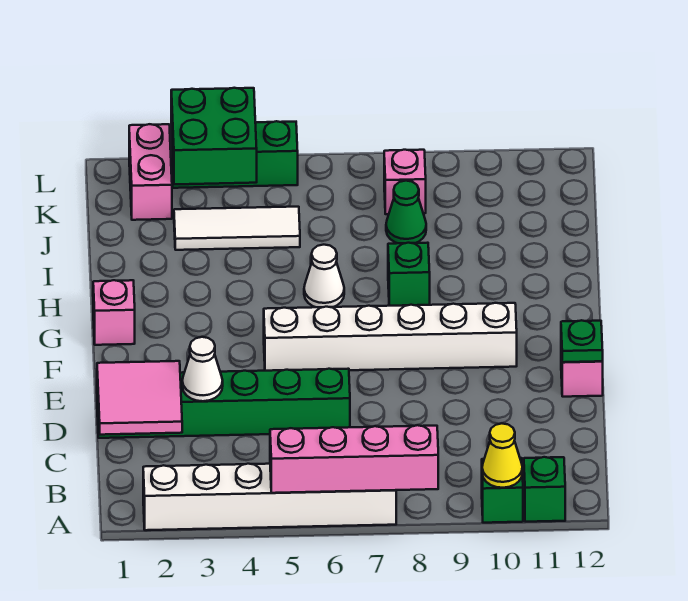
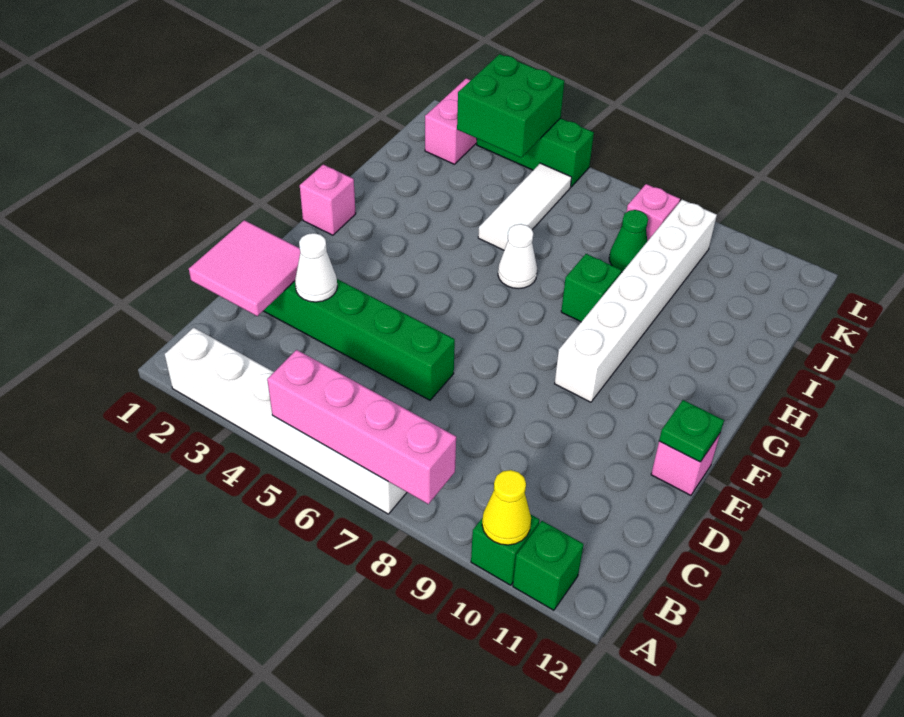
white 1x6 brick [264,303,517,371] -> white 1x6 brick turned to [555,200,717,402]
white 1x3 tile [174,207,300,250] -> white 1x3 tile turned to [478,163,572,250]

